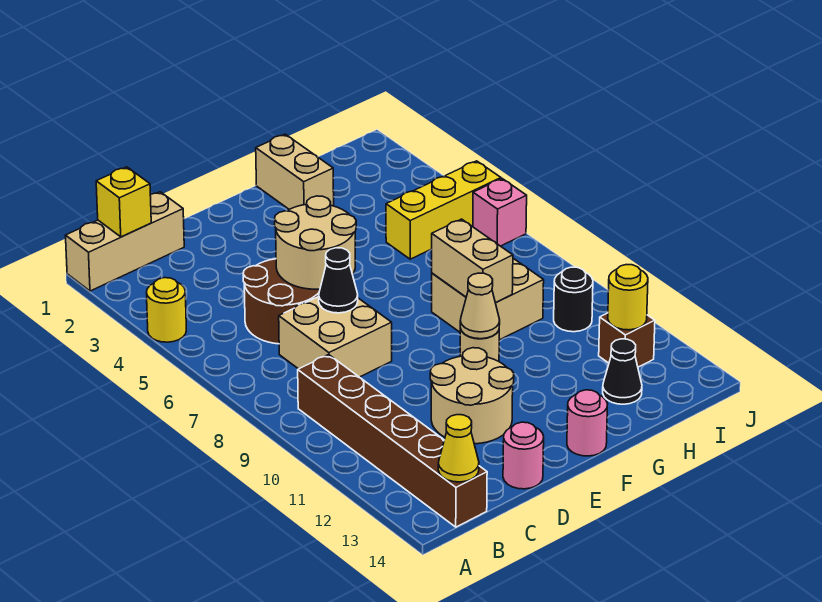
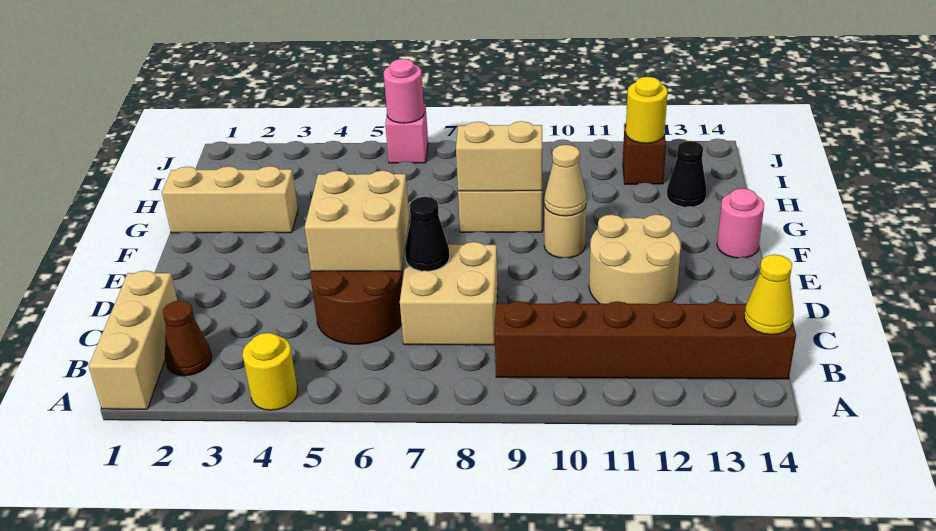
yellow 1x1 brick [96,167,151,237] -> none
none -> brown 1x1 cone [163,301,212,376]
tan 2x2 round brick [275,196,356,289] -> tan 2x2 brick [305,171,409,271]
pink 1x1 round brick [503,422,544,489] -> pink 1x1 round brick moved to [383,59,424,123]
tan 1x2 brick [256,134,334,210] -> tan 1x3 brick [162,166,298,233]
yellow 1x3 brick [386,161,501,259] -> none
black 1x1 round brick [554,267,593,332] -> none

